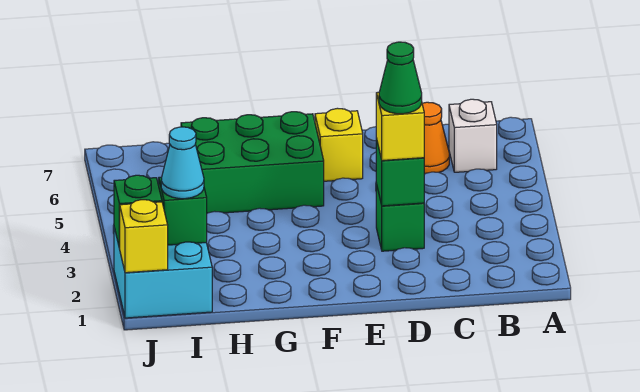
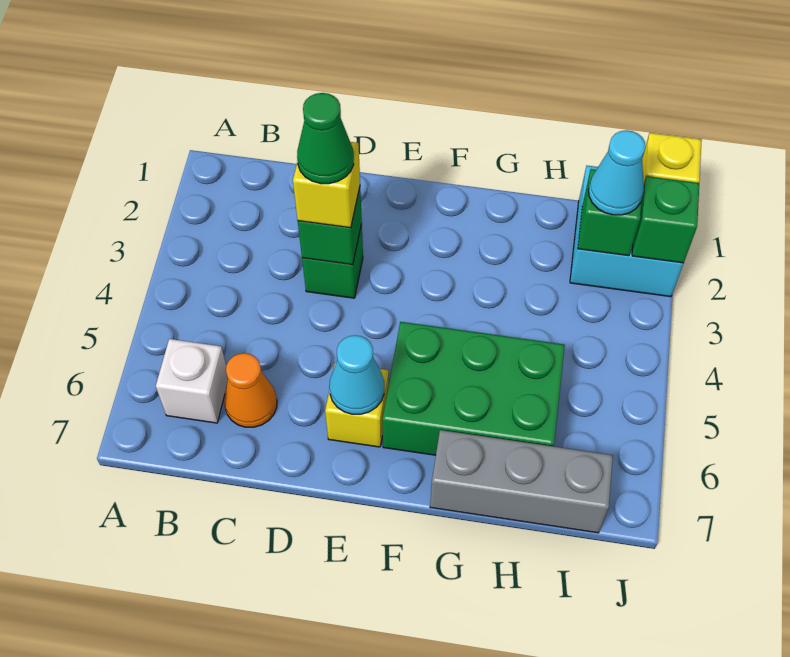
none -> cyan 1x1 cone [329,335,384,414]
none -> grey 1x3 brick [430,430,613,533]

